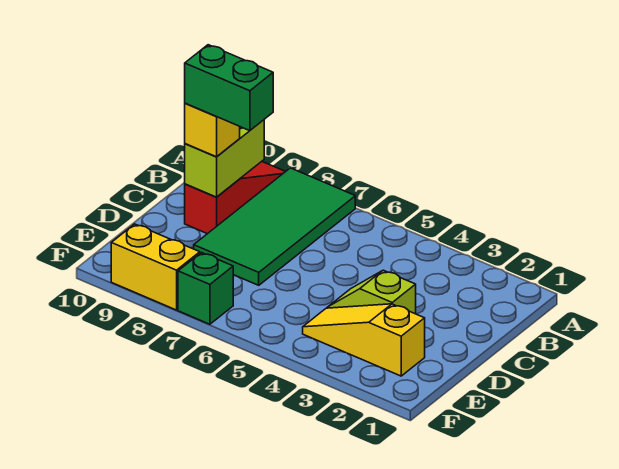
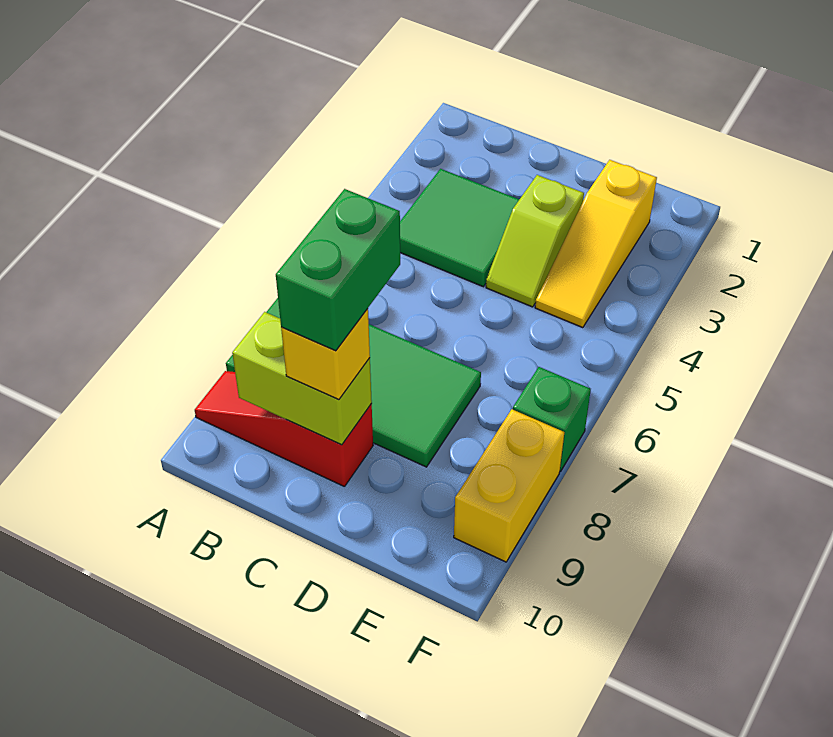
none -> green 2x2 tile [400,169,519,287]

